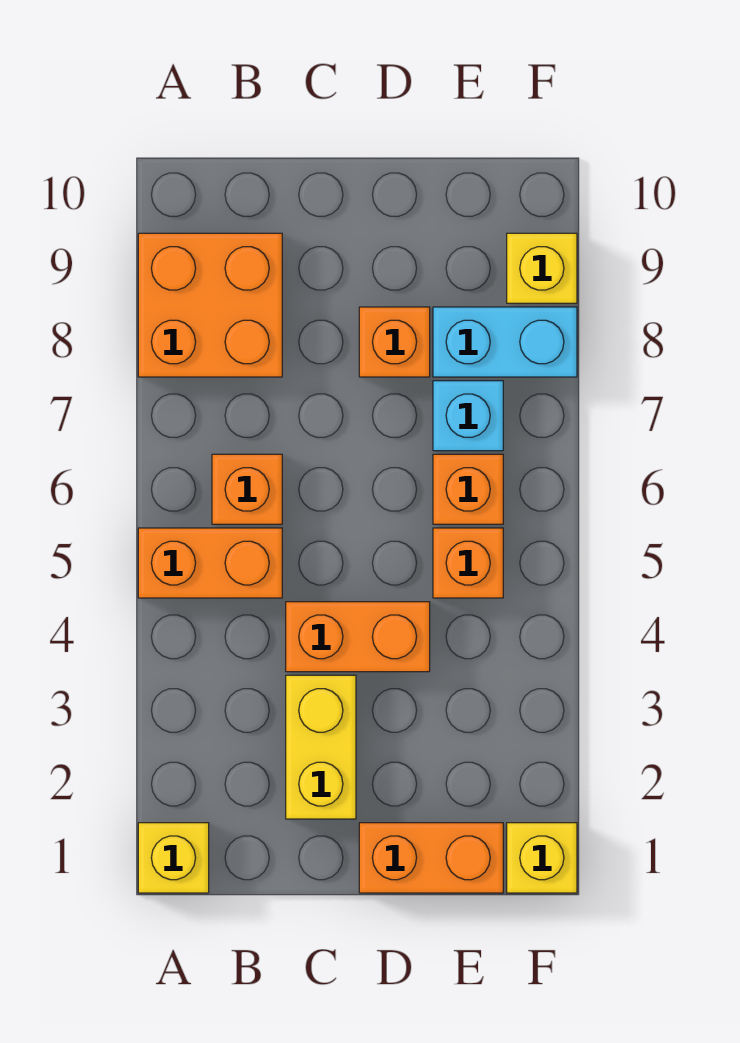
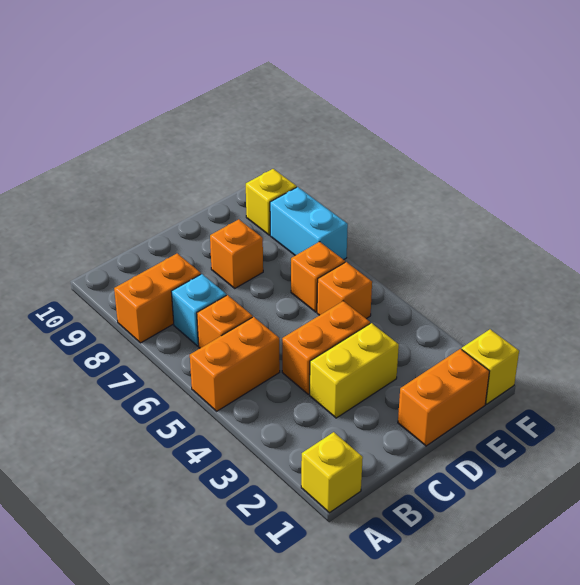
orange 2x2 brick [138,233,282,377] -> orange 1x2 brick [114,254,201,343]
yellow 1x2 brick [286,675,356,819] -> yellow 1x2 brick turned to [310,323,399,418]
cyan 1x1 brick [433,381,503,451] -> cyan 1x1 brick moved to [171,274,226,346]
cyan 1x2 brick [433,307,577,377] -> cyan 1x2 brick turned to [270,187,348,260]

